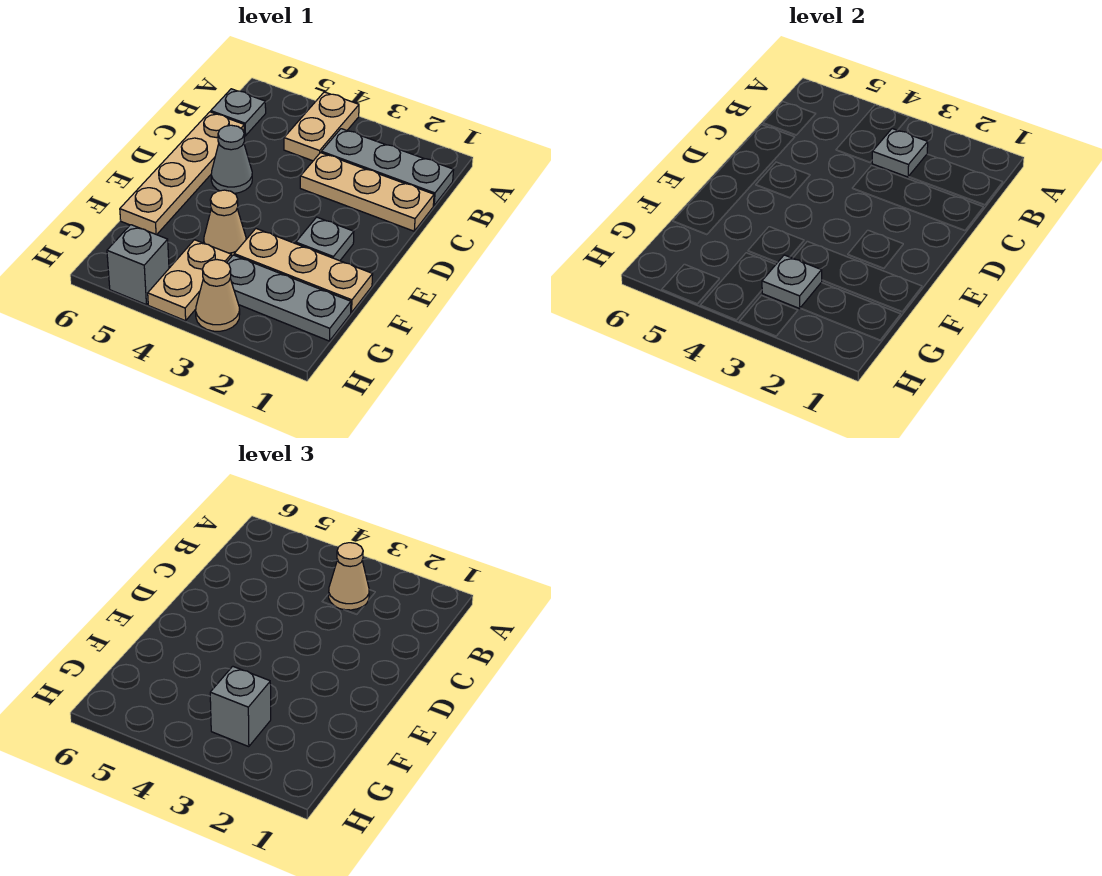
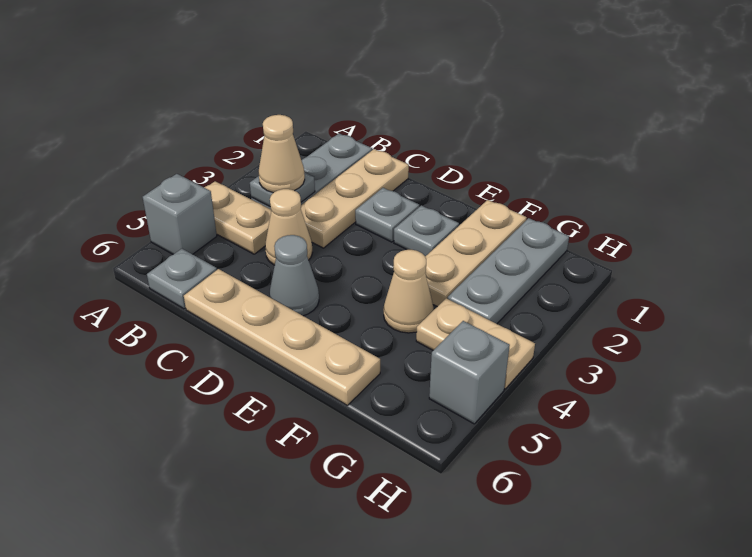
grey 1x1 plate [762,255,822,309] -> grey 1x1 plate moved to [355,188,419,242]
grey 1x1 brick [210,666,271,747] -> grey 1x1 brick moved to [143,174,217,254]
tan 1x1 cone [196,260,240,331] -> tan 1x1 cone moved to [265,189,313,265]

